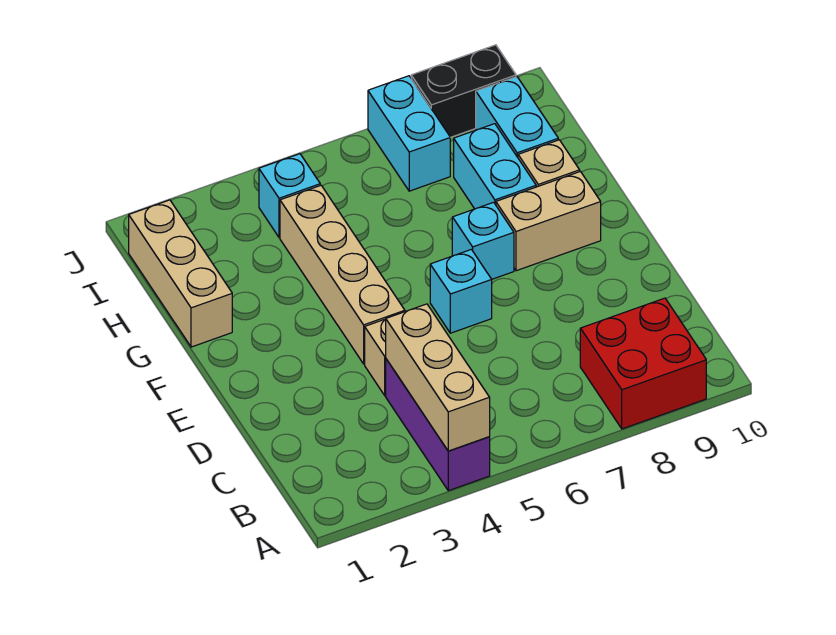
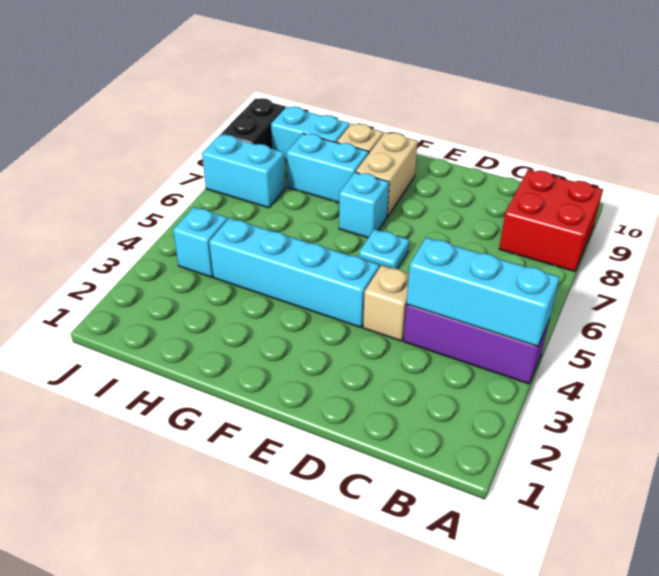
tan 1x3 brick [386,304,490,451] -> cyan 1x3 brick [406,237,560,346]
tan 1x4 brick [280,185,405,364] -> cyan 1x4 brick [209,218,379,327]
cyan 1x1 brick [430,249,492,333] -> cyan 1x1 plate [359,229,409,269]
tan 1x3 brick [129,200,232,347] -> none

